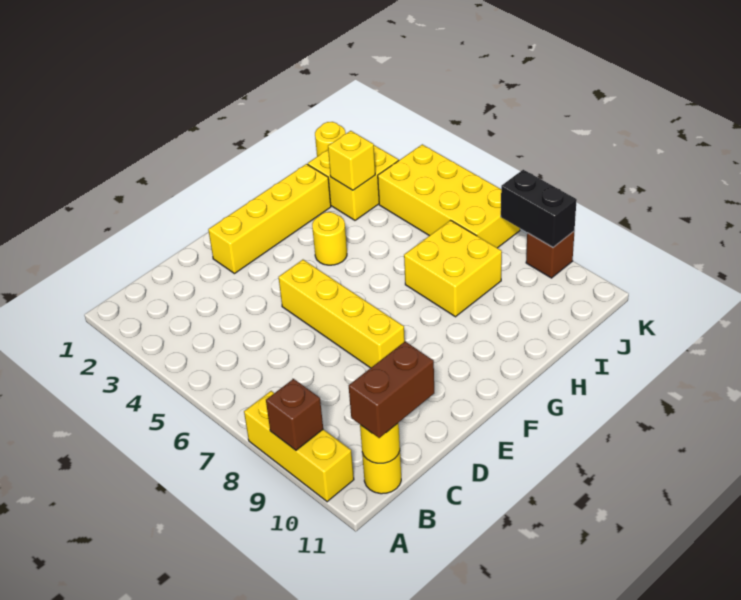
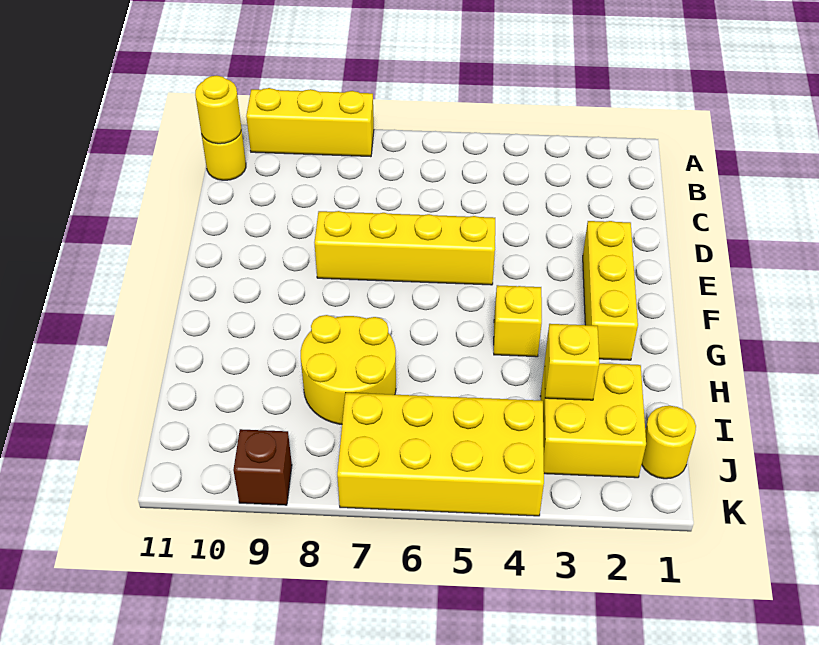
brown 1x1 brick [266,379,323,450] -> none
brown 1x2 brick [349,342,434,438] -> none
yellow 1x4 brick [208,164,331,274] -> yellow 1x3 brick [583,221,638,360]
yellow 1x1 round brick [312,212,347,265] -> yellow 1x1 brick [494,285,542,357]
yellow 2x2 brick [404,220,502,317] -> yellow 2x2 round brick [301,315,396,424]
black 1x2 brick [501,170,577,247] -> none

